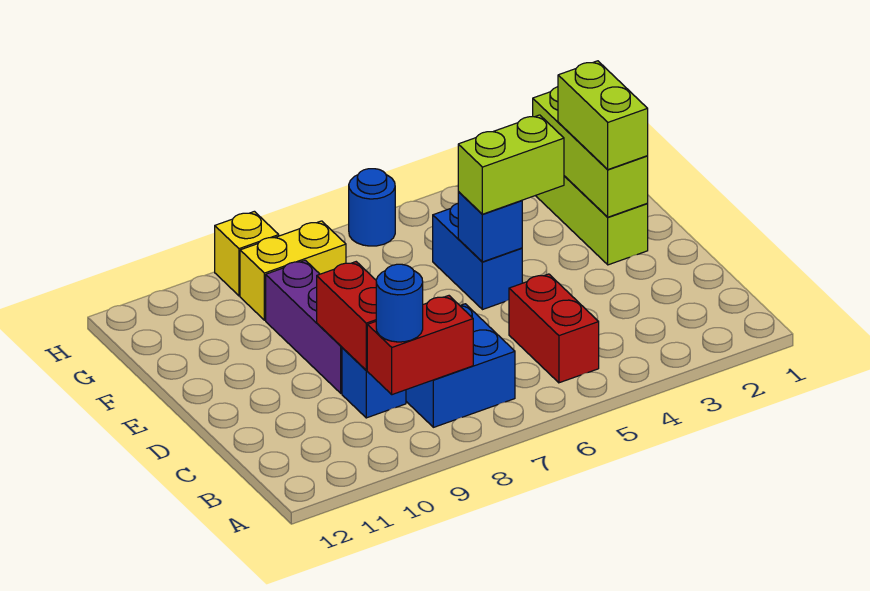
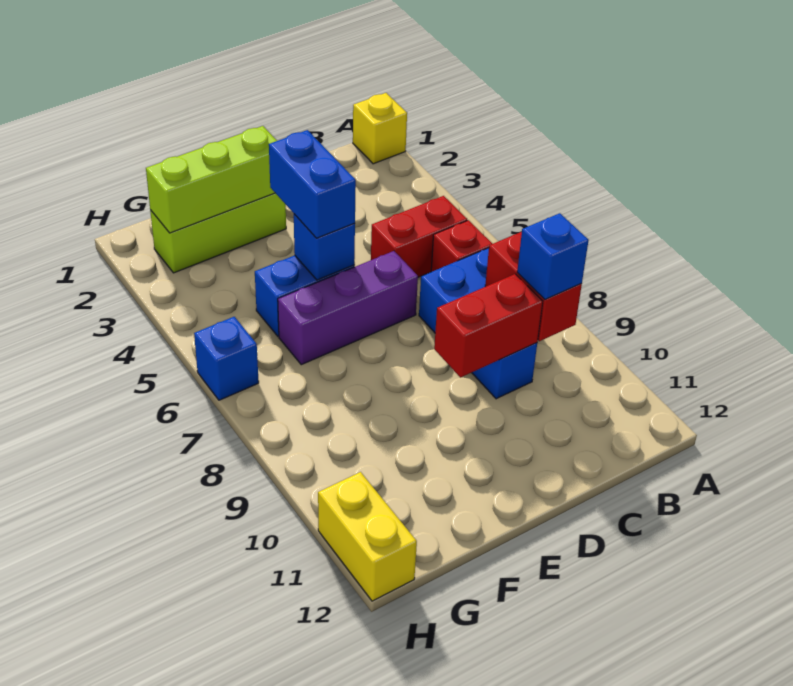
none -> red 1x1 brick [431,220,492,272]
blue 1x1 round brick [376,264,423,342] -> blue 1x1 brick [517,213,589,299]
purple 1x3 brick [266,260,342,393] -> purple 1x3 brick moved to [278,251,418,365]
lime 1x2 brick [558,61,648,169] -> none
lime 1x2 brick [458,115,564,214] -> blue 1x2 brick [269,130,356,238]
yellow 1x2 brick [240,221,346,320] -> yellow 1x2 brick moved to [318,472,417,601]
blue 1x1 round brick [349,169,395,246] -> blue 1x1 brick [194,317,259,400]
yellow 1x1 brick [215,211,279,296] -> yellow 1x1 brick moved to [353,93,407,164]

